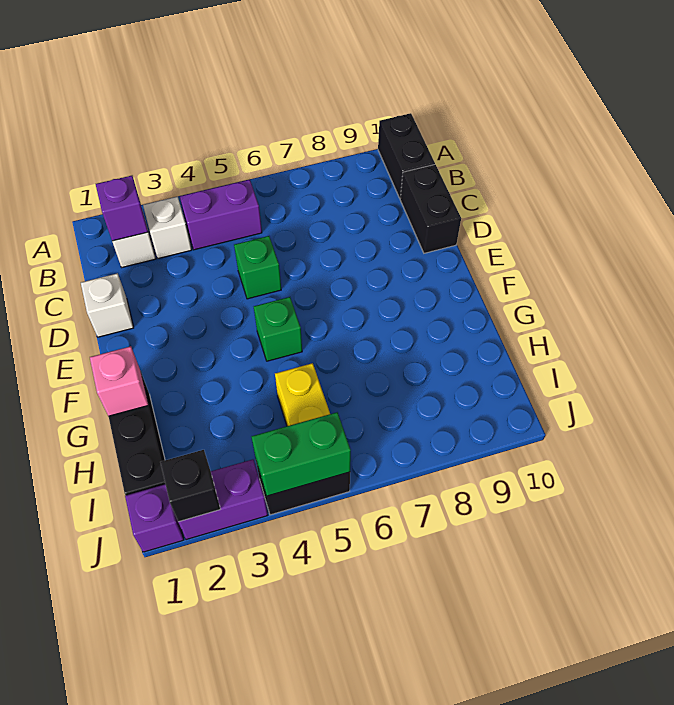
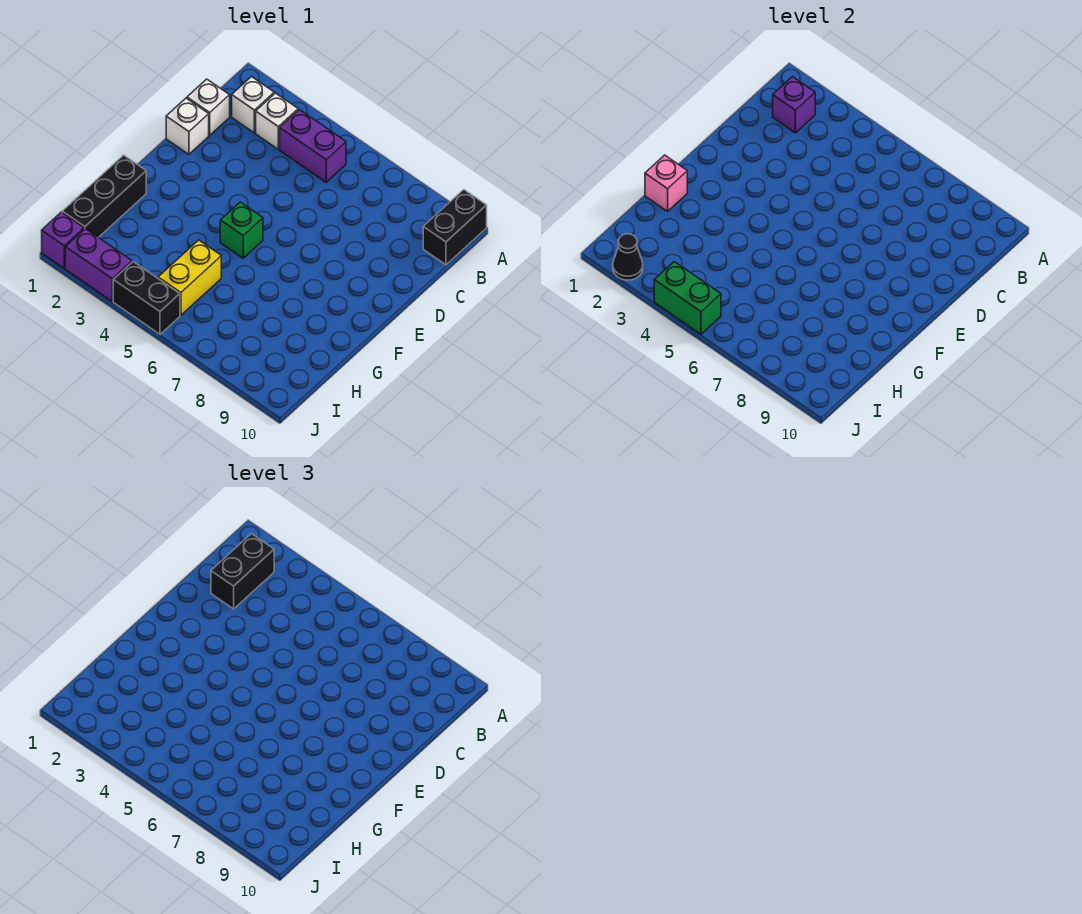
none -> white 1x1 brick [187,79,230,135]
black 1x2 brick [400,165,461,253] -> black 1x2 brick moved to [211,534,274,609]
green 1x1 brick [234,236,281,299] -> none
black 1x1 brick [160,450,221,522] -> black 1x1 cone [613,234,643,280]

